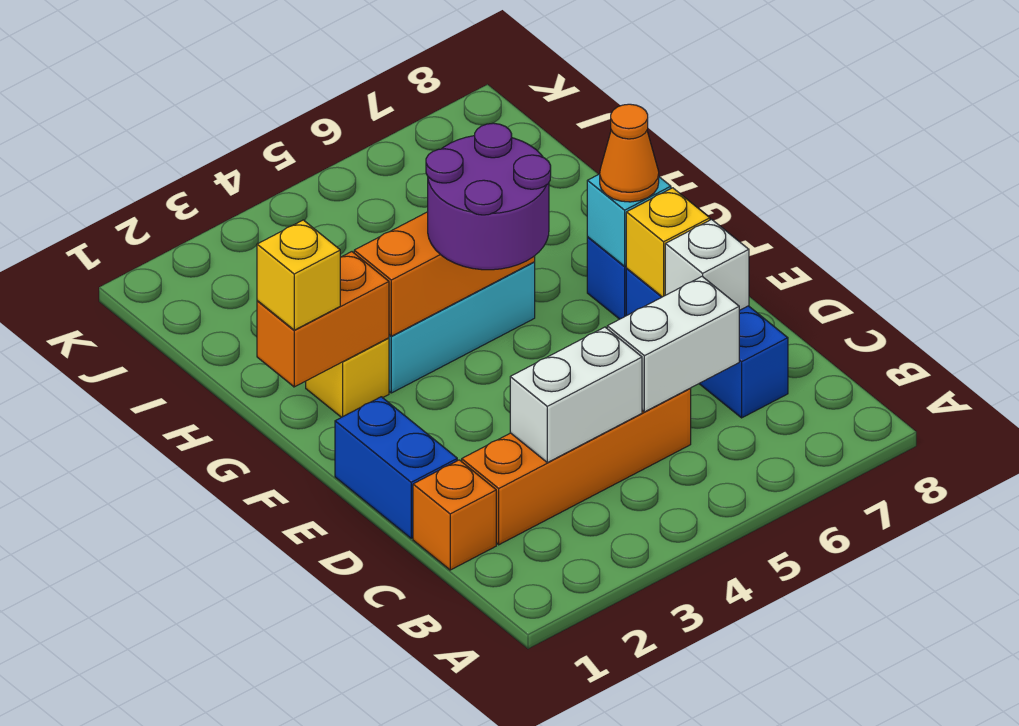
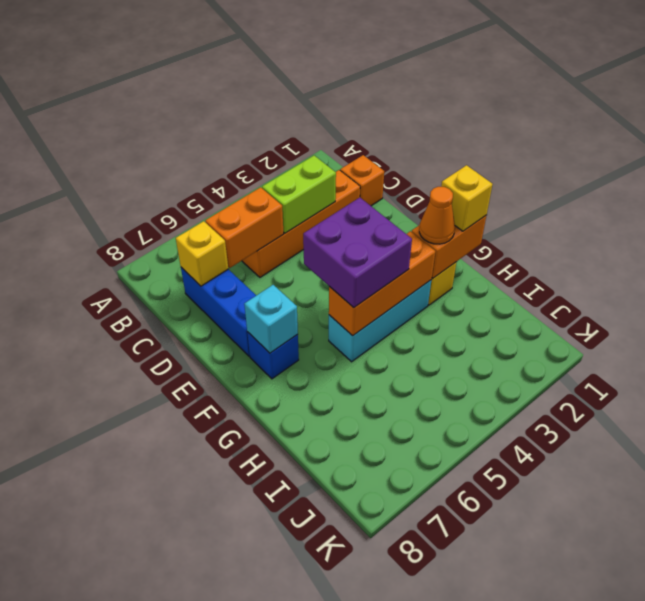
white 1x2 brick [510,327,642,463] -> lime 1x2 brick [262,155,336,233]
white 1x2 brick [607,276,739,412] -> orange 1x2 brick [205,187,284,268]
blue 1x2 brick [335,397,457,538] -> none
white 1x1 brick [665,219,749,310] -> none
yellow 1x1 brick [626,188,710,297] -> yellow 1x1 brick moved to [176,221,228,286]
purple 2x2 round brick [426,123,551,270] -> purple 2x2 brick [303,198,412,308]
orange 1x1 cone [600,104,659,202] -> orange 1x1 cone moved to [419,187,455,244]

